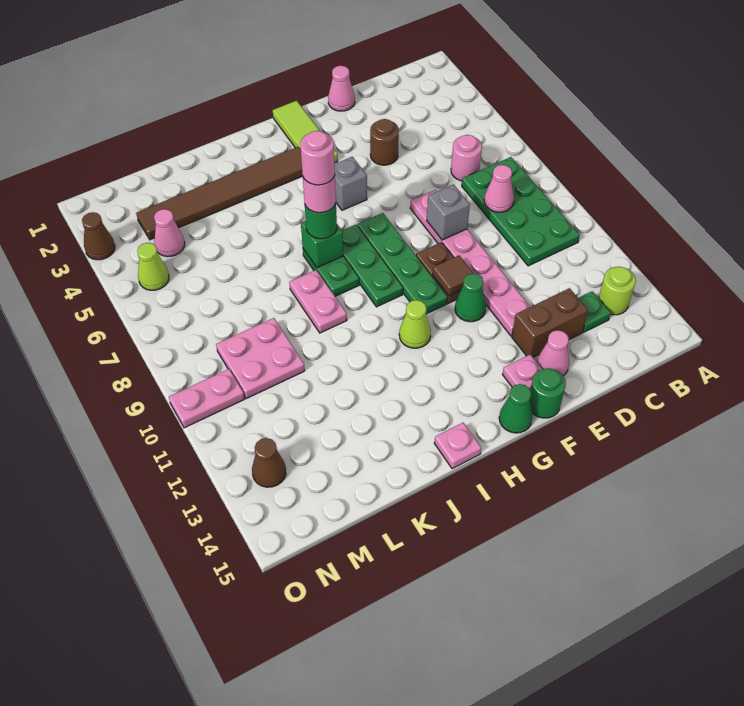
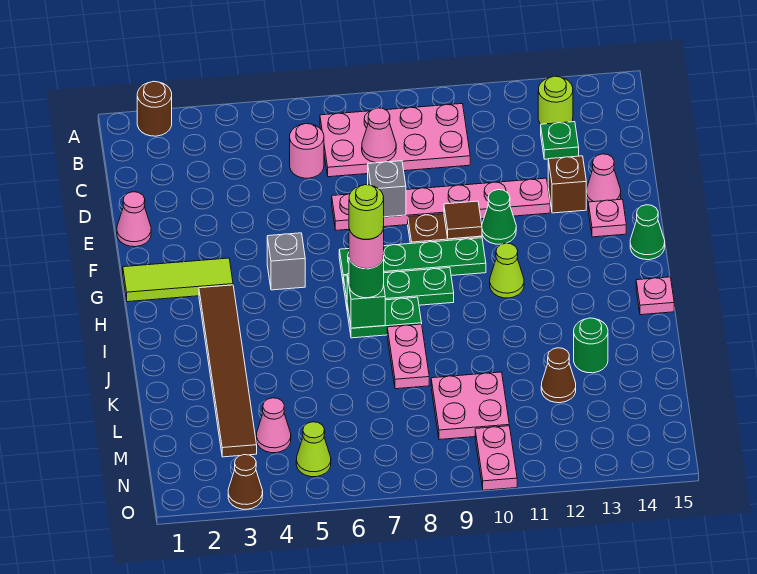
green 2x4 plate [462,157,580,266] -> pink 2x4 plate [320,104,470,177]
brown 1x2 brick [512,288,588,358] -> brown 1x1 brick [548,156,586,213]
brown 1x1 round brick [370,119,399,165] -> brown 1x1 round brick moved to [137,81,172,136]
green 1x1 round brick [530,368,566,418] -> green 1x1 round brick moved to [574,318,608,373]
pink 1x1 round brick [300,131,335,185] -> lime 1x1 round brick [349,185,384,239]
pink 1x2 plate [289,270,347,333] -> pink 1x2 plate turned to [387,324,429,389]
brown 1x1 cone [252,438,286,487] -> brown 1x1 cone moved to [541,348,576,403]

